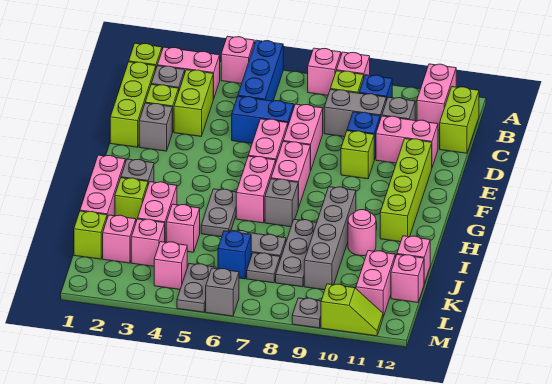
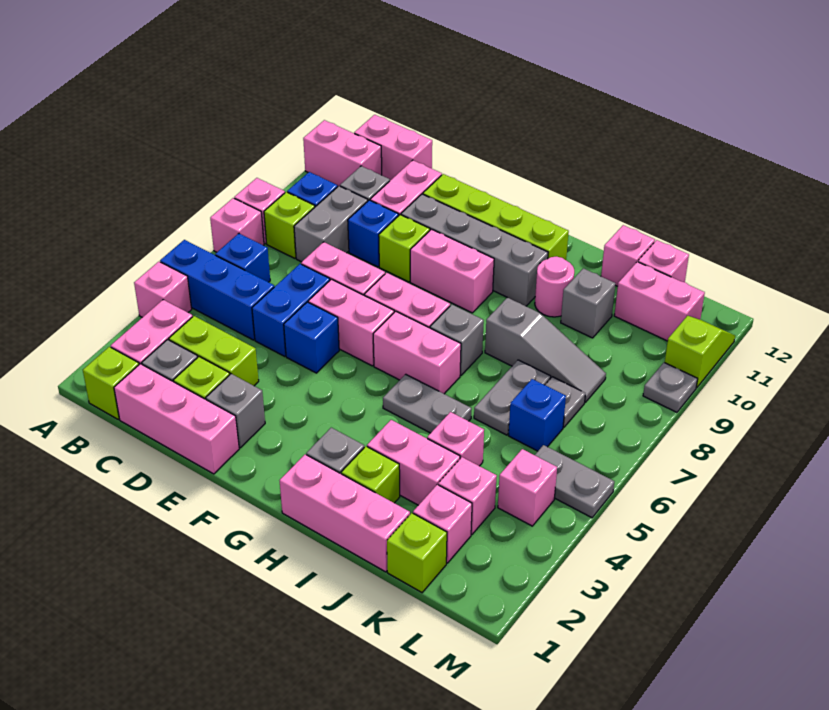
none -> blue 1x1 brick [215,234,270,282]
lime 1x2 brick [440,87,479,153] -> pink 1x2 brick [354,115,432,180]
lime 1x3 brick [110,62,156,147] -> pink 1x3 brick [114,364,239,474]
none -> blue 1x1 brick [284,302,339,373]
none -> pink 1x2 brick [410,229,494,313]
grey 1x4 brick [304,187,356,290] -> grey 1x4 brick moved to [401,194,548,306]
grey 1x3 plate [276,219,317,287] -> grey 1x3 slope [485,298,606,402]
grey 1x1 brick [206,268,239,316] -> grey 1x1 brick moved to [561,268,615,338]

